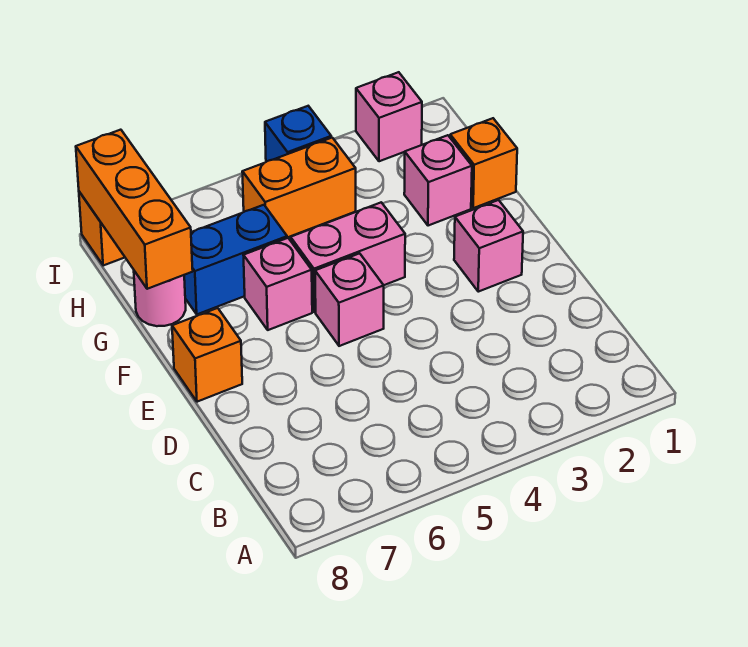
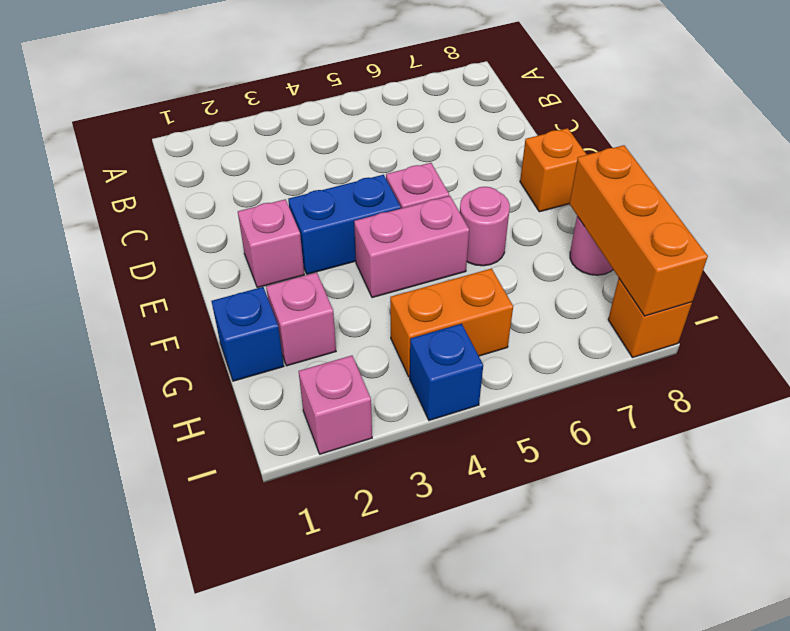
pink 1x1 brick [243,238,312,330] -> pink 1x1 round brick [460,187,510,266]
orange 1x1 brick [450,118,517,208] -> blue 1x1 brick [211,287,284,381]
blue 1x2 brick [184,205,287,314] -> blue 1x2 brick moved to [288,175,401,274]

